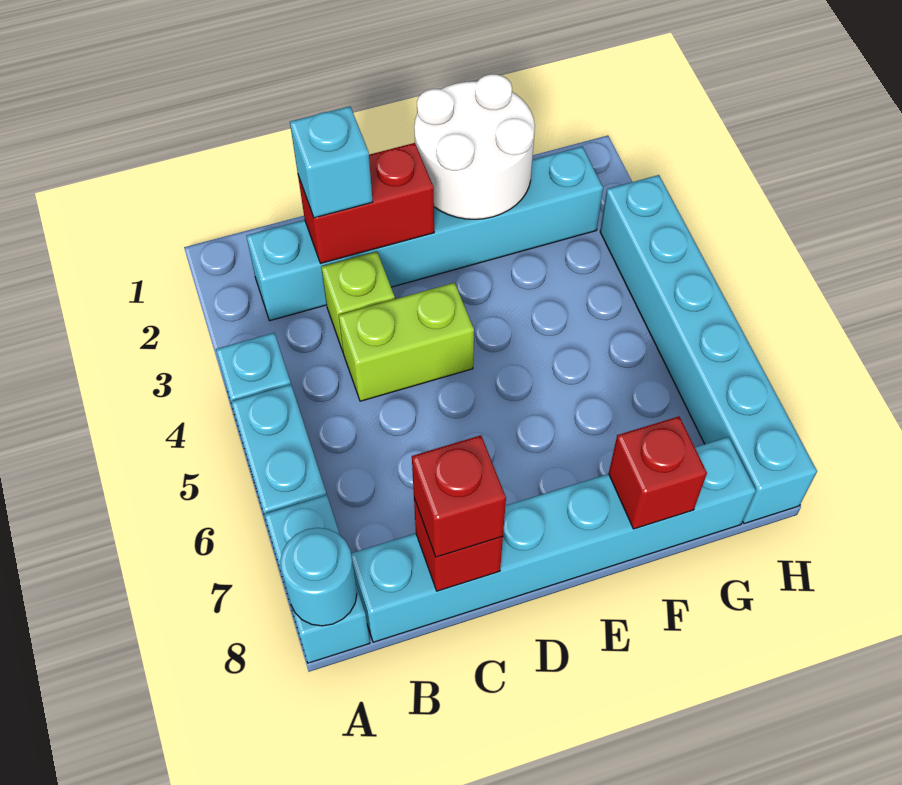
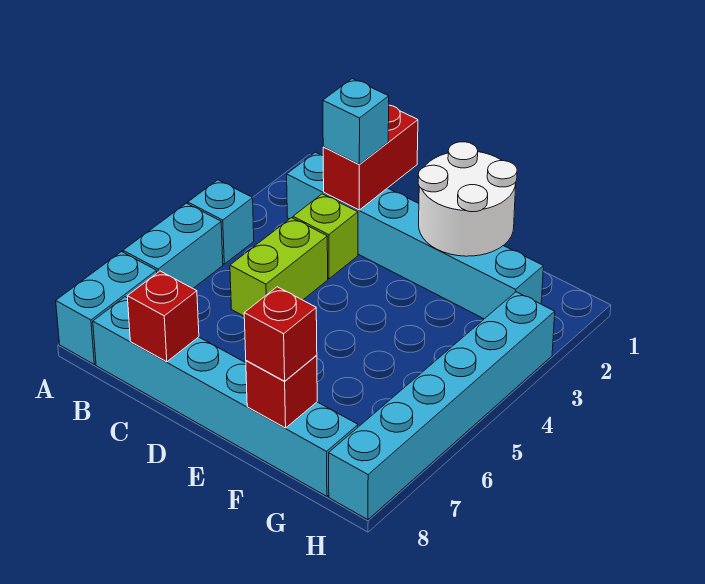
cyan 1x1 round brick [280,528,357,626] -> none
red 1x2 brick [298,143,434,263] -> red 1x2 brick turned to [323,105,418,210]
lime 1x2 brick [339,283,474,401] -> lime 1x2 brick turned to [230,218,328,316]
red 1x1 brick [412,435,506,557] -> red 1x1 brick moved to [244,287,317,381]

